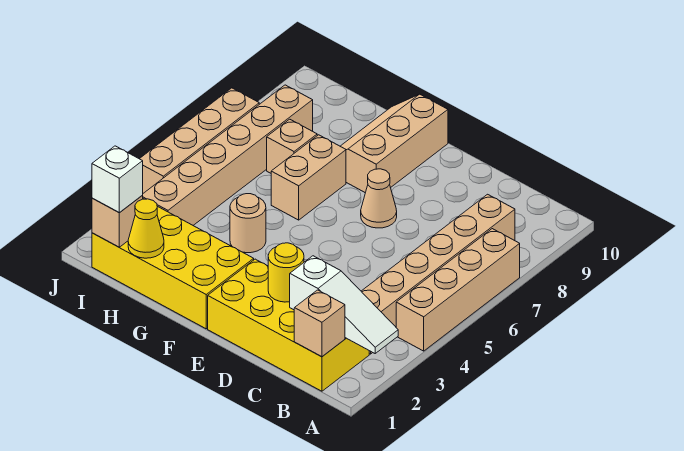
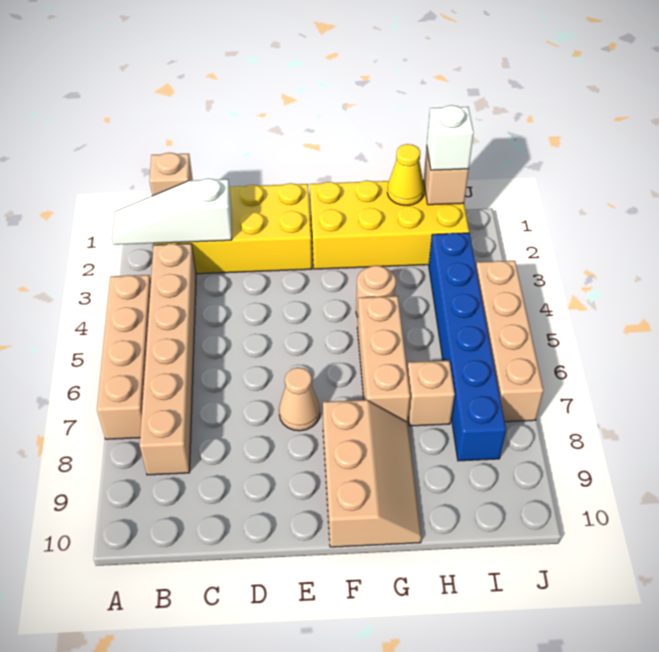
yellow 1x1 round brick [268,243,304,302] -> none
tan 1x2 brick [271,135,346,220] -> tan 1x3 brick [357,296,410,422]
tan 1x6 brick [142,85,313,225] -> blue 1x6 brick [429,233,506,461]

